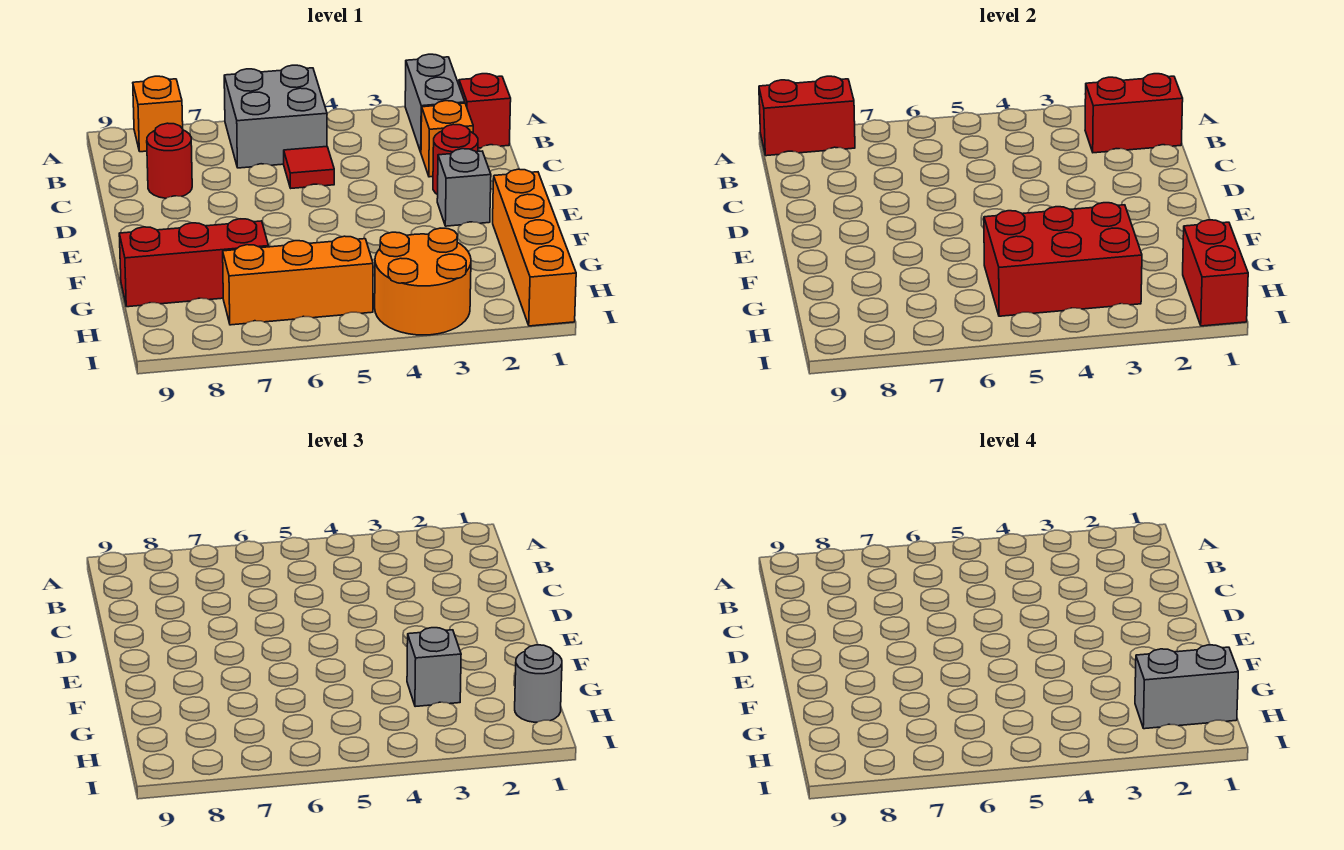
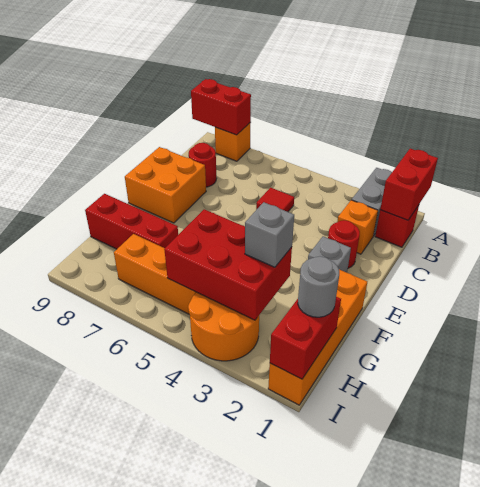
grey 2x2 brick [224,65,327,168] -> none
red 1x2 brick [1085,74,1183,153] -> red 1x2 brick turned to [380,149,438,220]
none -> orange 2x2 brick [125,147,206,223]
grey 1x2 brick [1135,645,1238,729] -> none

